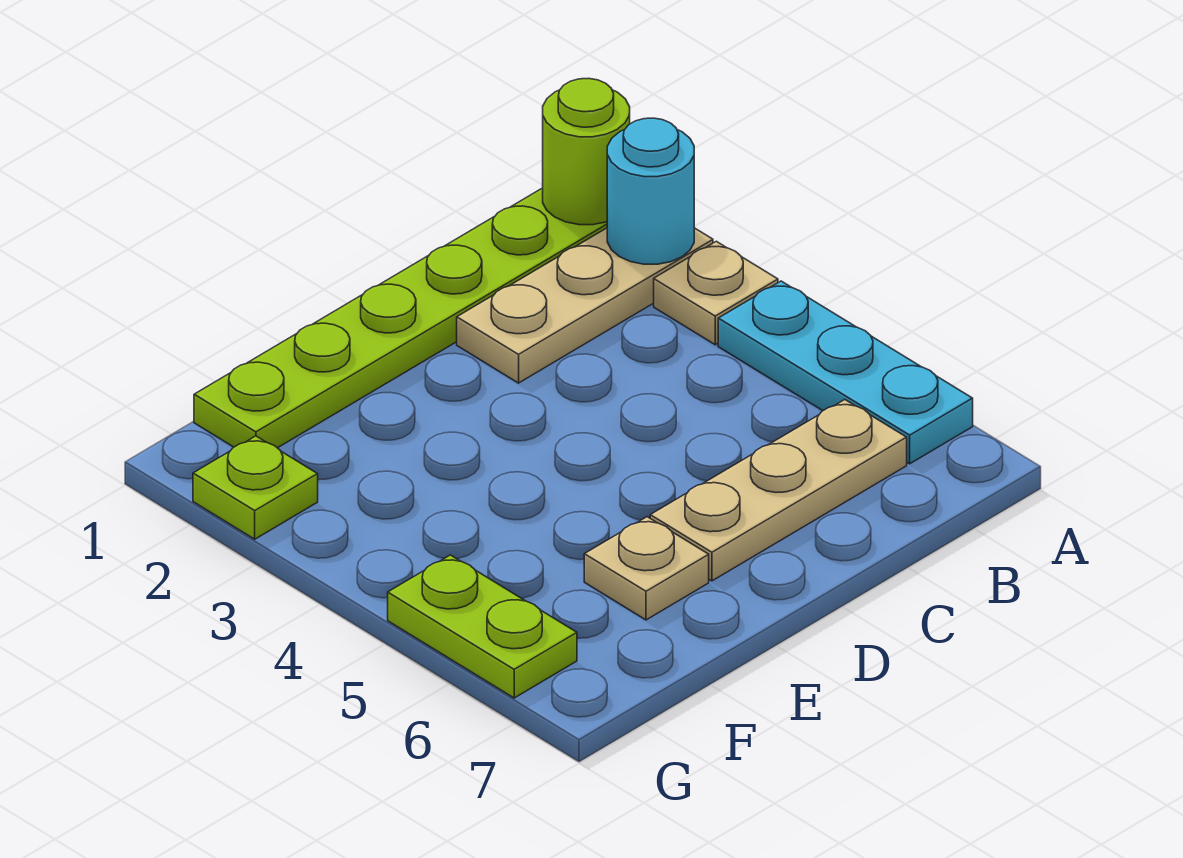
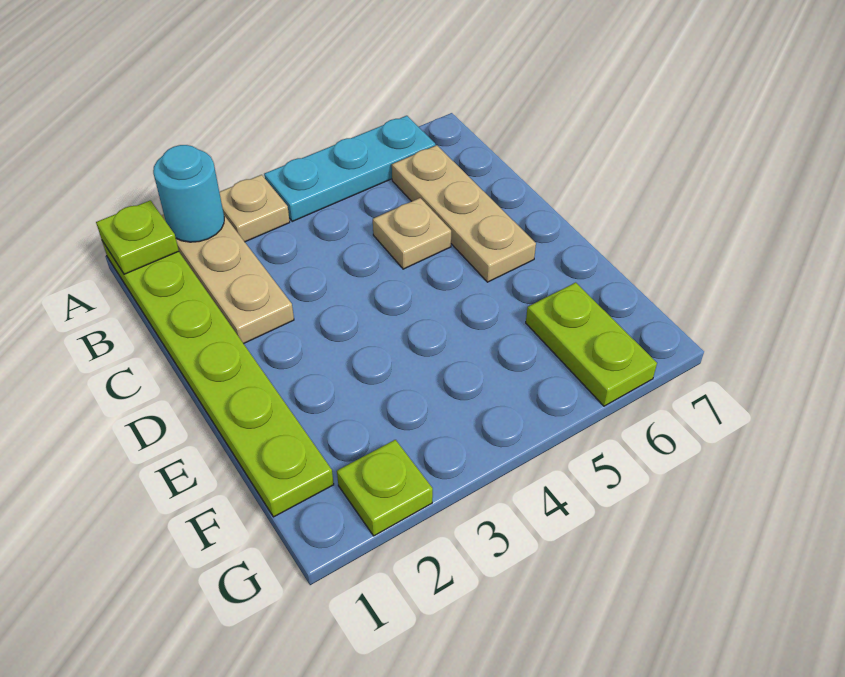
lime 1x1 round brick [543,78,630,225] -> lime 1x1 plate [96,200,179,274]
tan 1x1 plate [584,517,709,620] -> tan 1x1 plate moved to [373,198,451,269]
lime 1x2 plate [388,555,577,698] -> lime 1x2 plate turned to [526,282,657,406]

